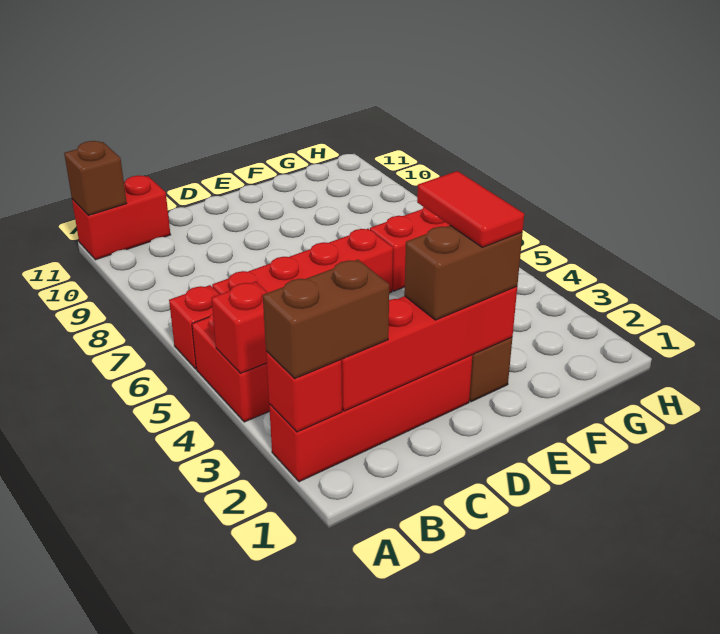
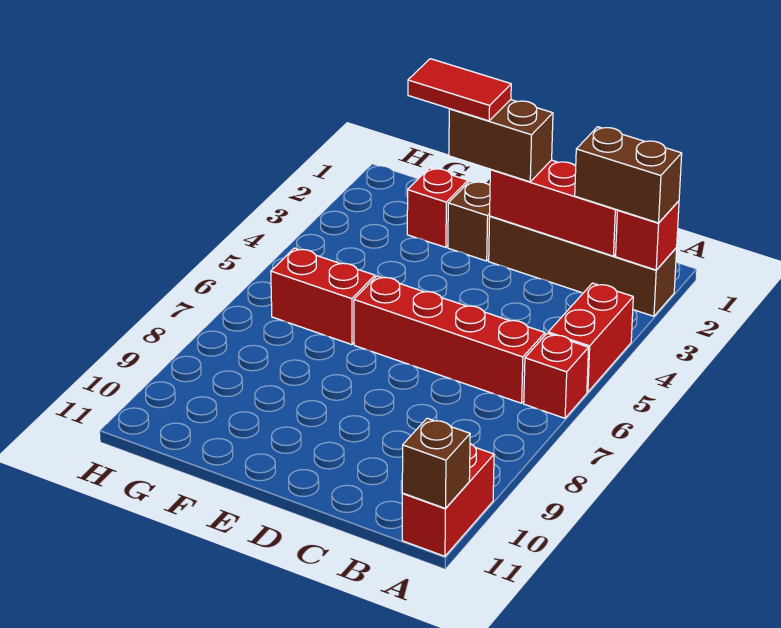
red 1x4 brick [269,355,472,482] -> brown 1x4 brick [489,216,677,316]
red 1x1 brick [211,282,268,373] -> red 1x1 brick moved to [407,168,468,247]
red 1x2 brick [72,175,171,260] -> red 1x2 brick turned to [402,444,494,556]
red 1x4 brick [341,287,517,411] -> red 1x3 brick [490,160,618,256]
red 1x2 tile [417,171,524,247] -> red 1x2 tile turned to [408,59,511,121]

